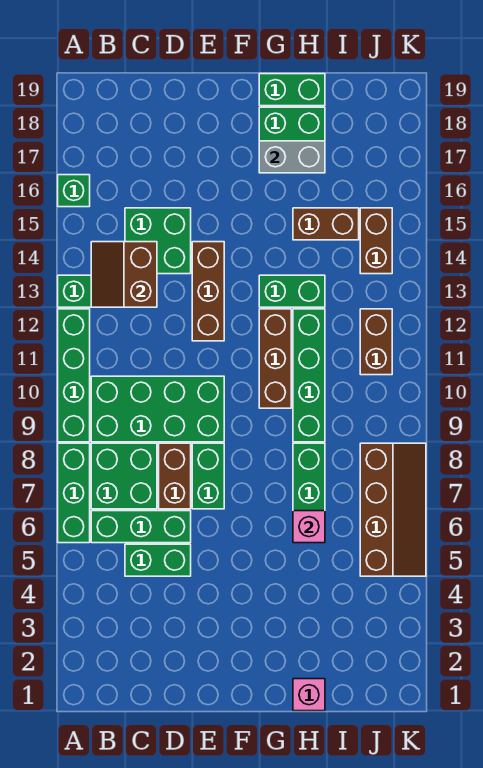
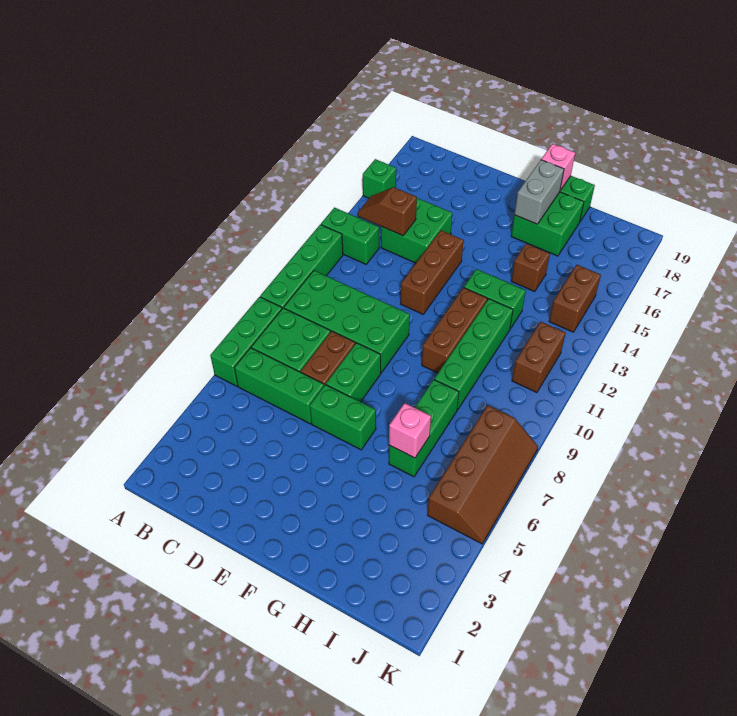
brown 2x2 slope [91,242,157,307] -> brown 1x2 slope [358,187,417,236]
green 1x2 brick [125,544,191,576] -> green 1x2 brick moved to [310,385,376,450]
grey 1x2 brick [259,141,325,173] -> grey 1x2 brick turned to [514,160,564,224]
pink 1x1 brick [293,679,325,711] -> pink 1x1 brick moved to [541,144,575,190]
brown 1x2 brick [293,208,359,240] -> brown 1x1 brick [511,243,550,291]

